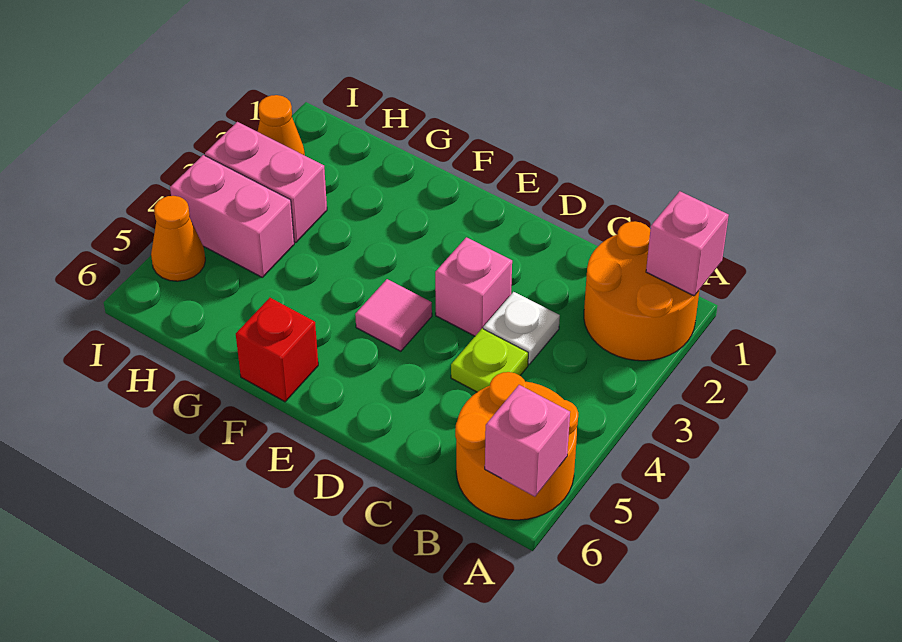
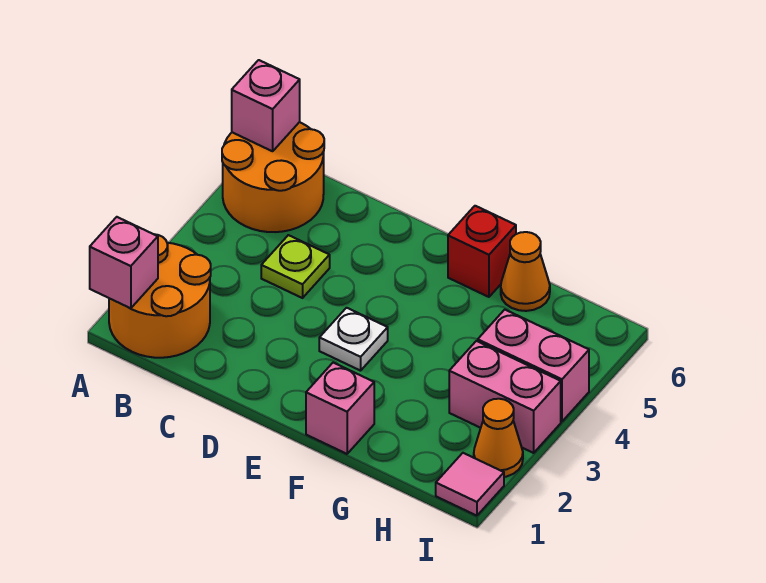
white 1x1 plate [483,292,560,364] -> white 1x1 plate moved to [319,308,388,371]
pink 1x1 brick [435,237,512,336] -> pink 1x1 brick moved to [306,363,374,454]
pink 1x1 tile [355,279,432,351] -> pink 1x1 tile moved to [436,453,504,516]
orange 1x1 cone [151,196,205,281] -> orange 1x1 cone moved to [501,232,550,311]

